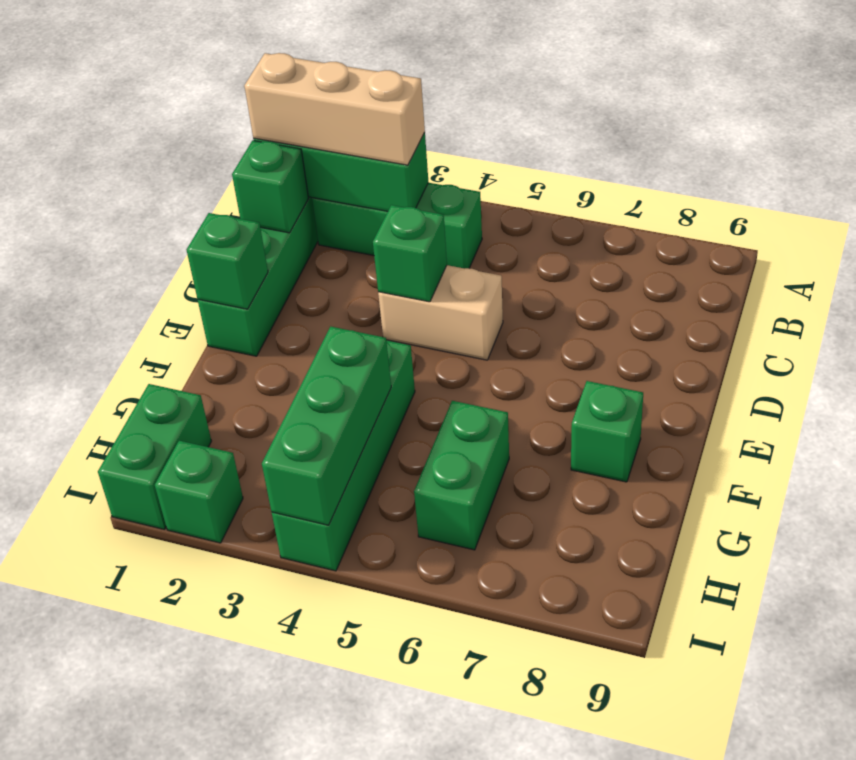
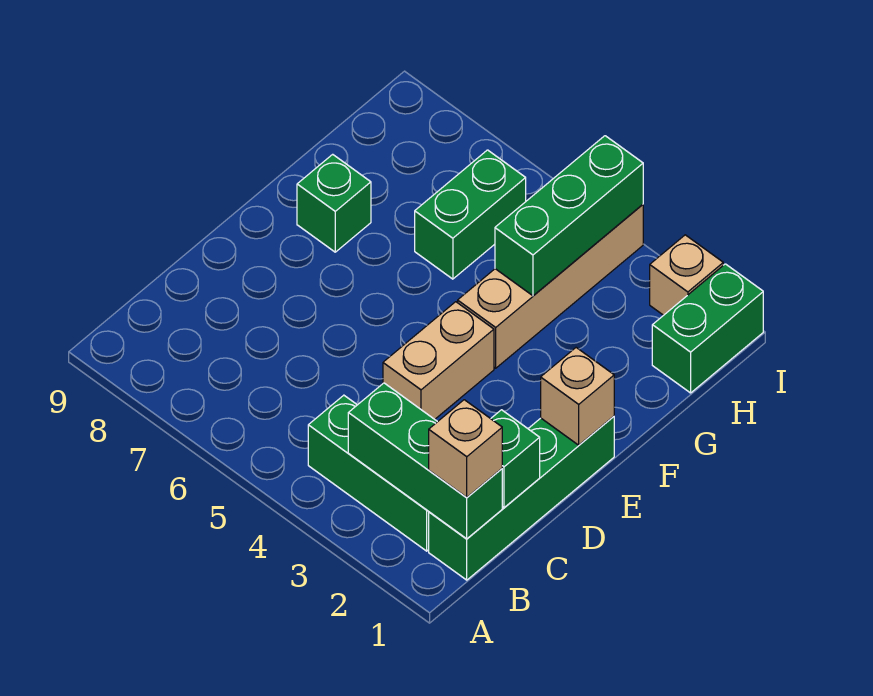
tan 1x3 brick [244,53,425,165] -> tan 1x1 brick [429,400,502,498]
tan 1x2 brick [378,265,503,360] -> tan 1x2 brick turned to [383,302,494,419]
green 1x1 brick [373,205,447,302] -> none
green 1x1 brick [187,213,268,309] -> tan 1x1 brick [541,348,614,445]
green 1x4 brick [272,340,415,571] -> tan 1x4 brick [458,205,643,368]
green 1x1 brick [155,441,243,543] -> tan 1x1 brick [650,235,723,315]

